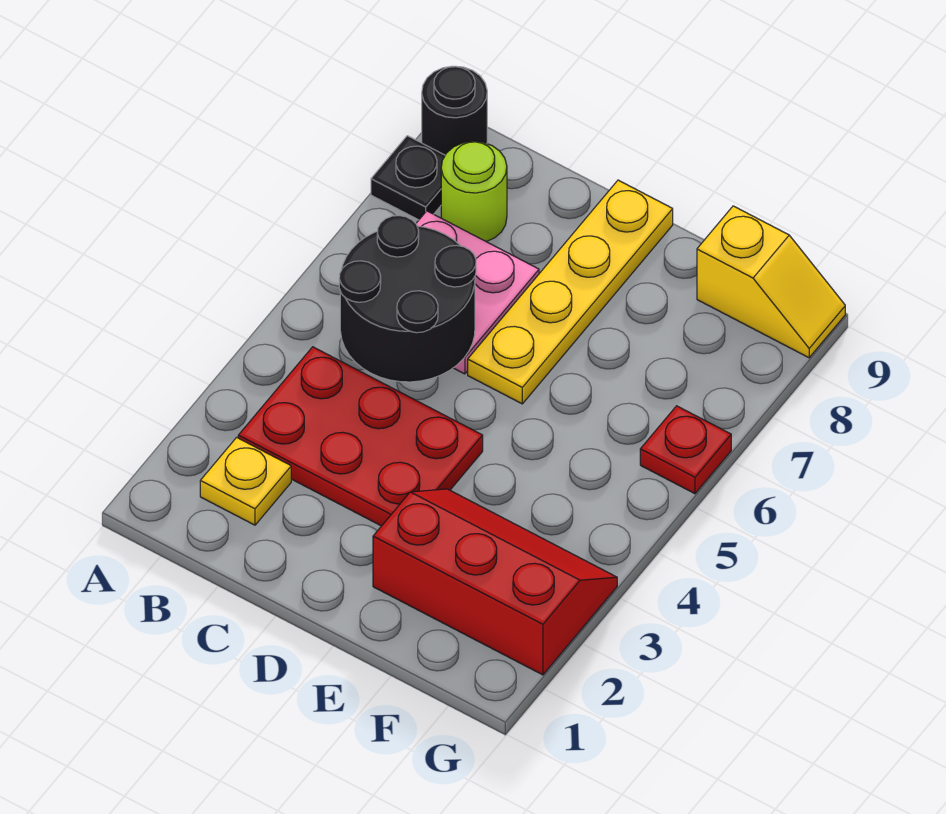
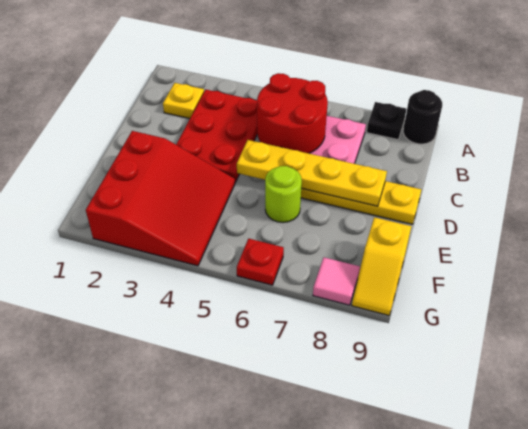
black 2x2 round brick [339,216,476,382] -> red 2x2 round brick [257,73,328,153]
lime 1x1 round brick [441,141,507,242] -> lime 1x1 round brick moved to [265,166,302,222]
none -> yellow 1x4 plate [237,140,387,206]
red 2x3 slope [373,489,617,675] -> red 3x3 slope [86,131,235,266]
none -> pink 1x1 tile [313,257,360,305]

